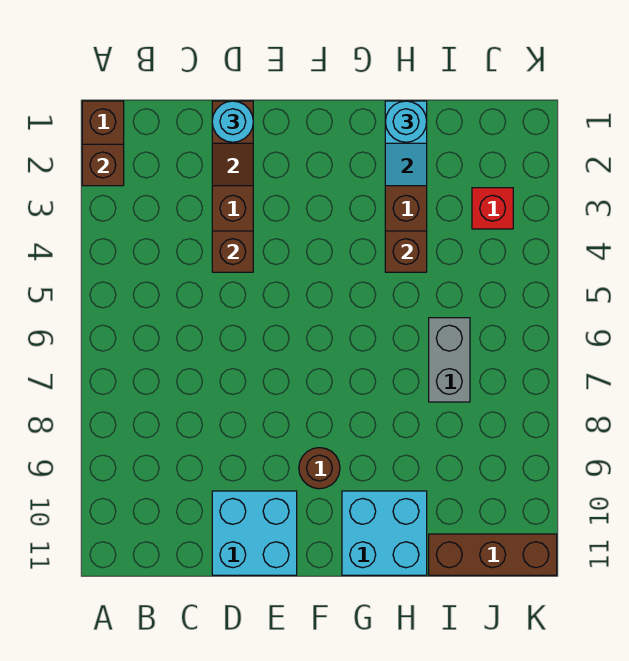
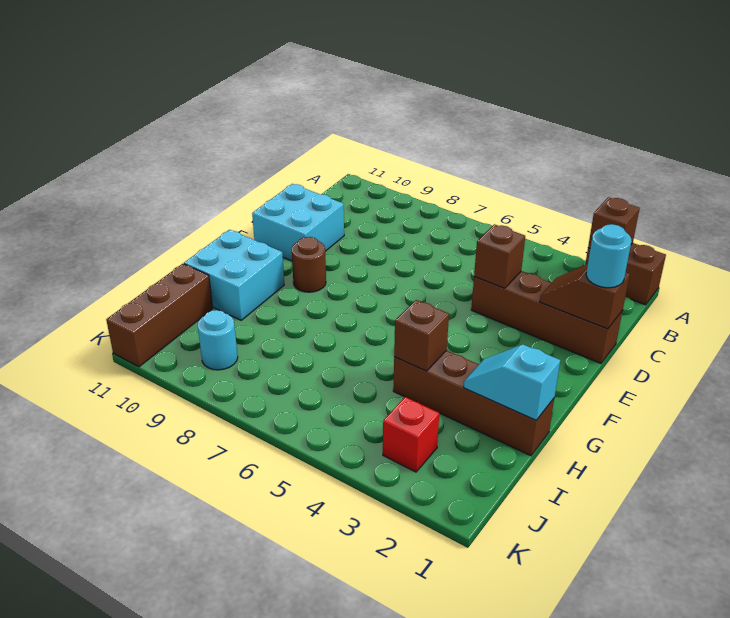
cyan 1x1 round brick [385,101,427,142] -> cyan 1x1 round brick moved to [198,310,238,370]
grey 1x2 brick [429,318,470,402] -> none

